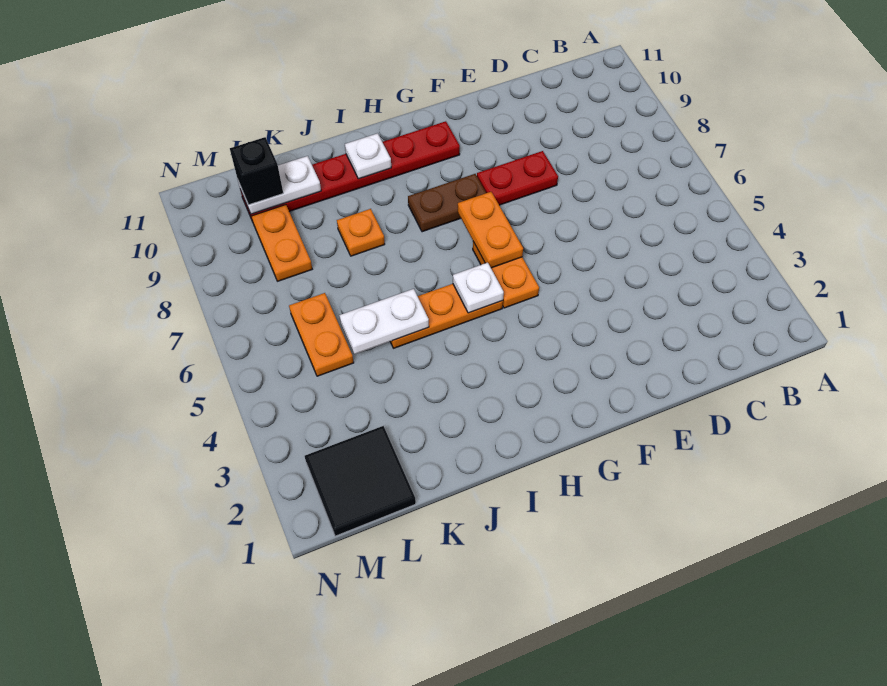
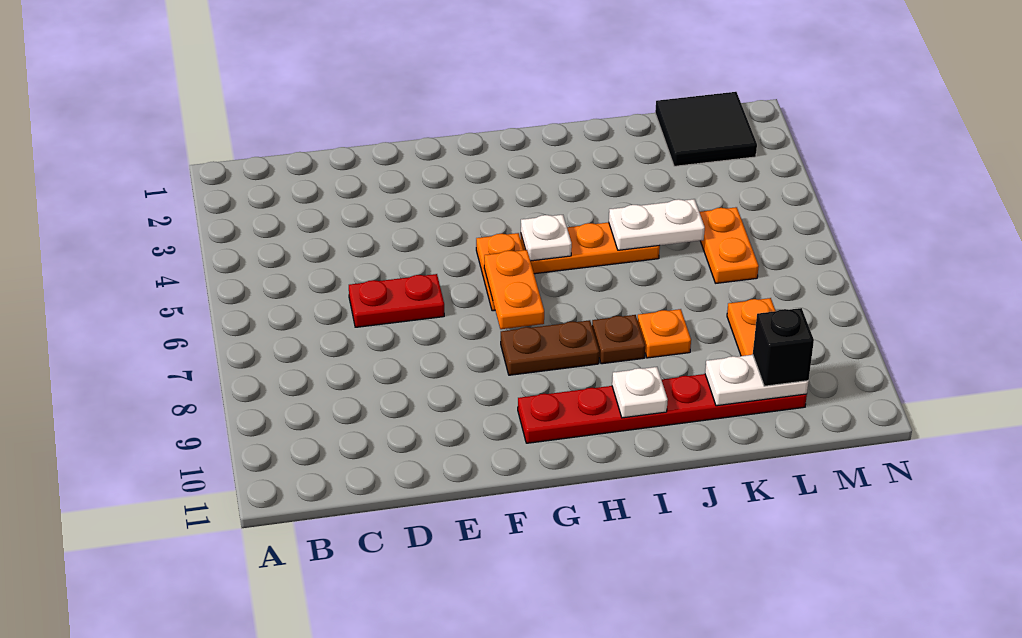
red 1x2 plate [477,151,558,205] -> red 1x2 plate moved to [349,274,444,327]
none -> brown 1x1 plate [592,315,645,364]

